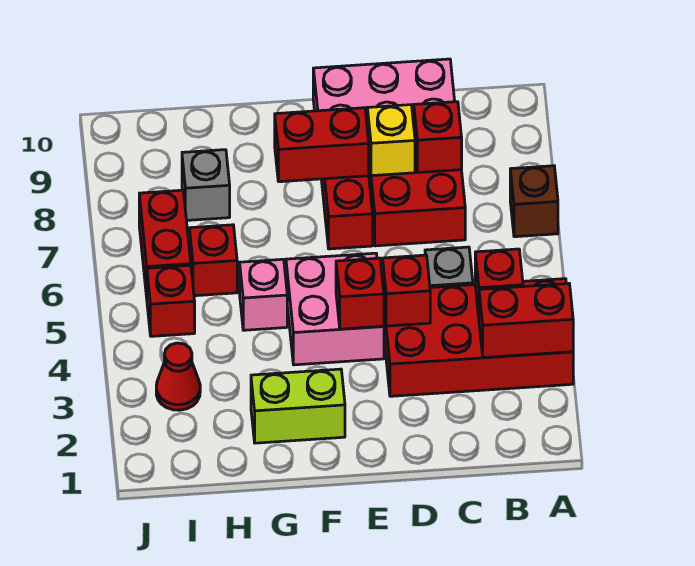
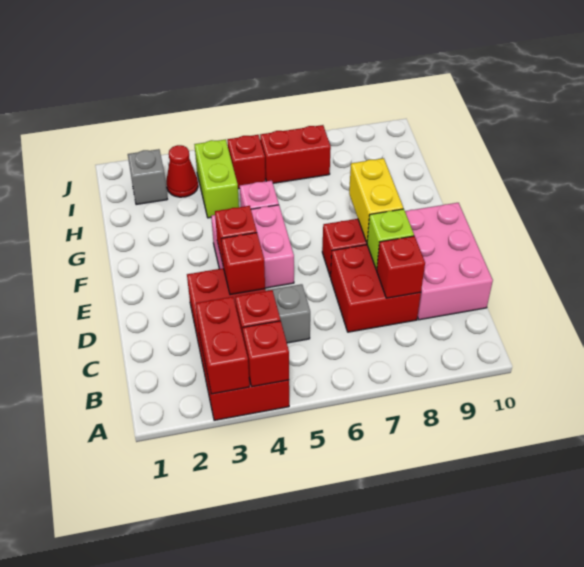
brown 1x1 brick [510,166,558,237] -> none
yellow 1x1 brick [367,105,415,176] -> lime 1x1 brick [367,209,414,270]
red 1x2 brick [275,108,369,182] -> yellow 1x2 brick [349,158,403,242]
lime 1x2 brick [251,369,345,443] -> lime 1x2 brick moved to [194,139,239,218]
red 1x1 brick [189,225,237,296] -> red 1x1 brick moved to [243,321,289,387]
grey 1x1 brick [182,150,230,221] -> grey 1x1 brick moved to [128,149,167,205]

